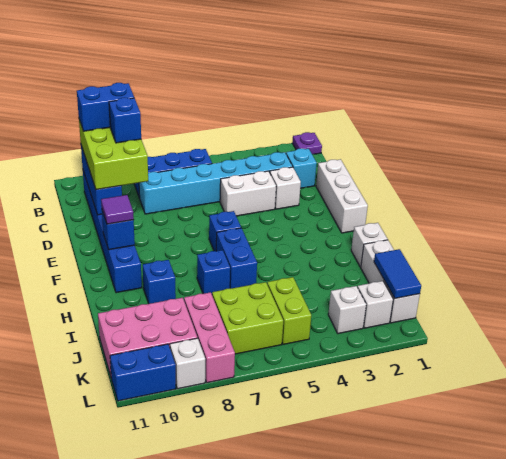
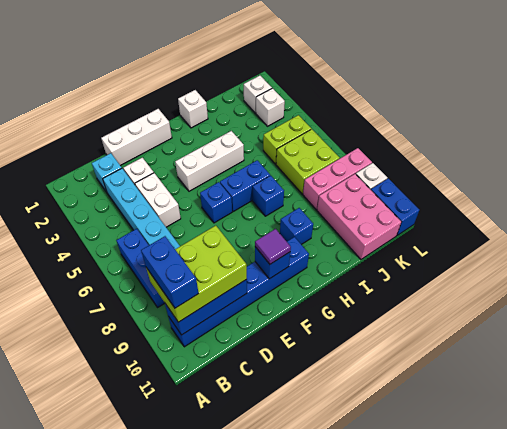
purple 1x1 plate [292,132,322,154] -> none
blue 1x1 brick [109,98,141,143] -> none
white 1x3 brick [361,240,420,323] -> white 1x3 brick moved to [175,131,244,191]
blue 1x2 tile [374,249,421,298] -> none

